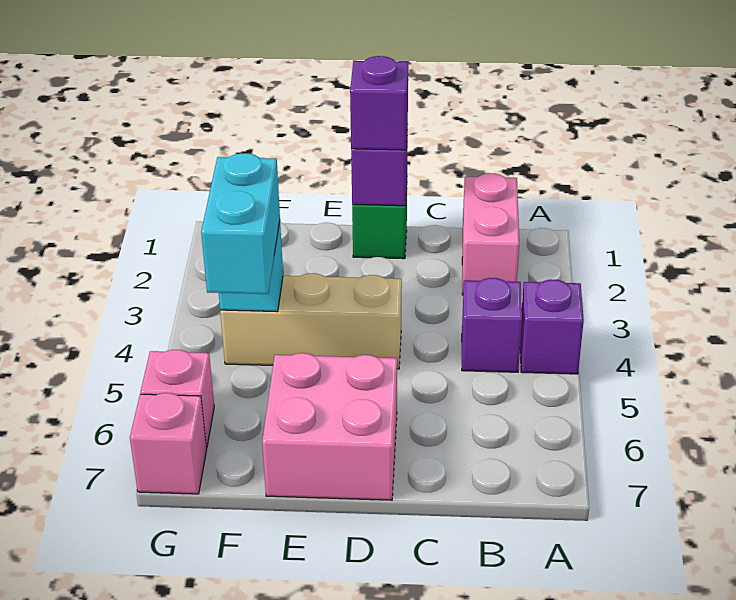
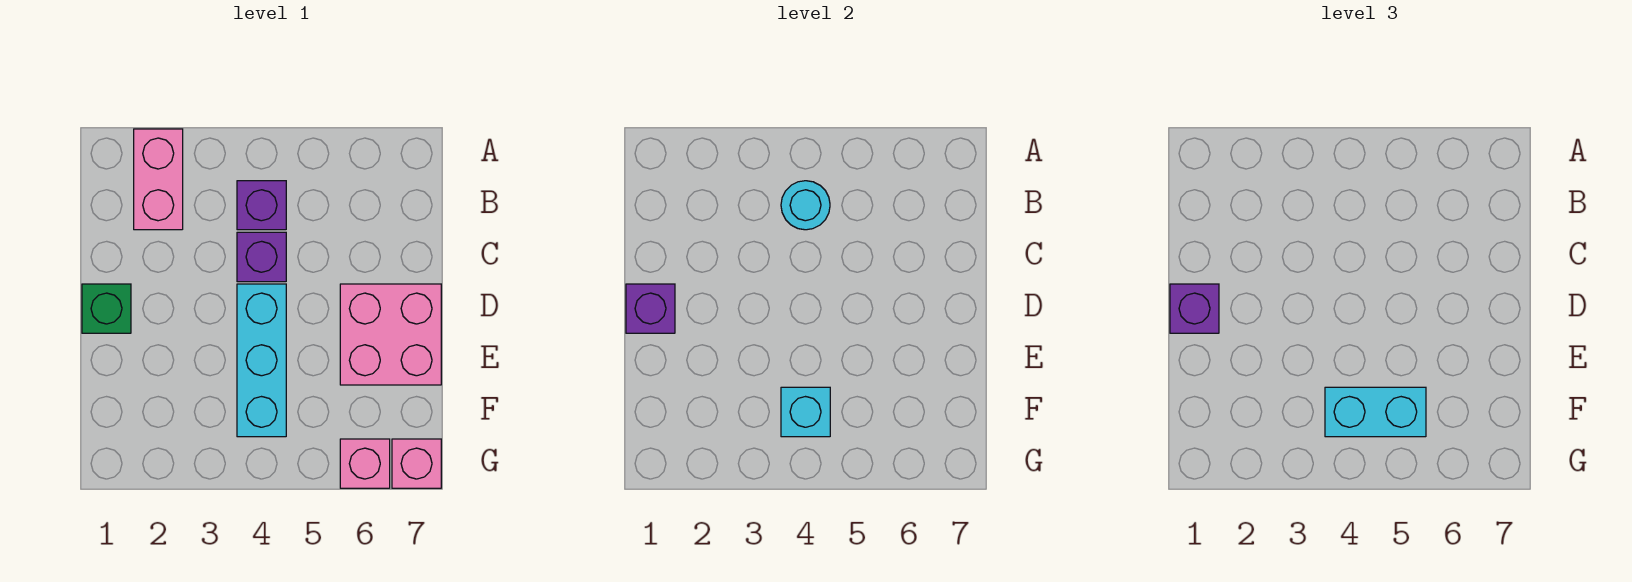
purple 1x1 brick [520,279,584,374] -> purple 1x1 brick moved to [237,232,286,282]
pink 1x2 brick [462,173,519,295] -> pink 1x2 brick turned to [134,129,183,230]
none -> cyan 1x1 round brick [781,181,830,230]
tan 1x3 brick [220,273,402,369] -> cyan 1x3 brick [237,284,286,437]

